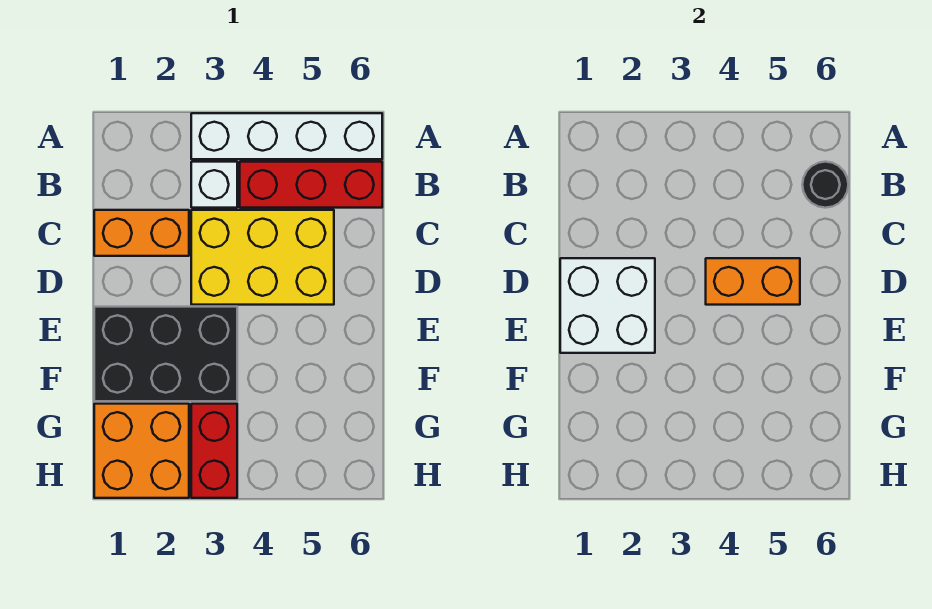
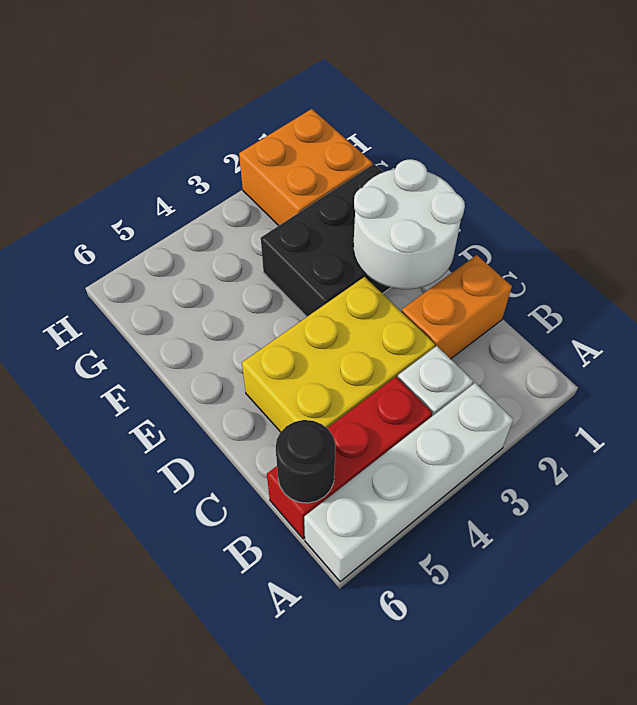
white 2x2 brick [560,258,655,353] -> white 2x2 round brick [353,159,465,289]
orange 1x2 brick [706,258,800,305] -> none
red 1x2 brick [191,404,237,498] -> none

